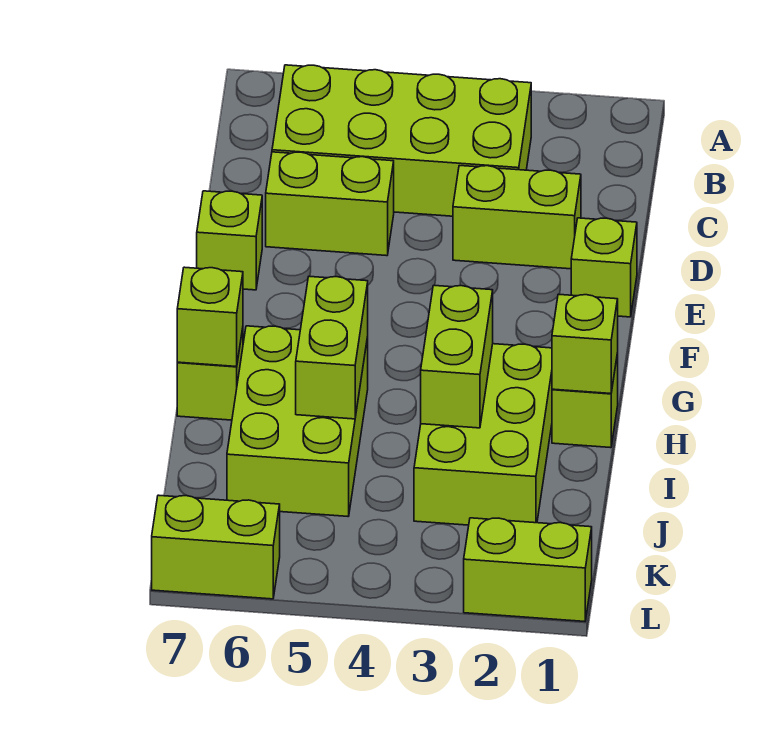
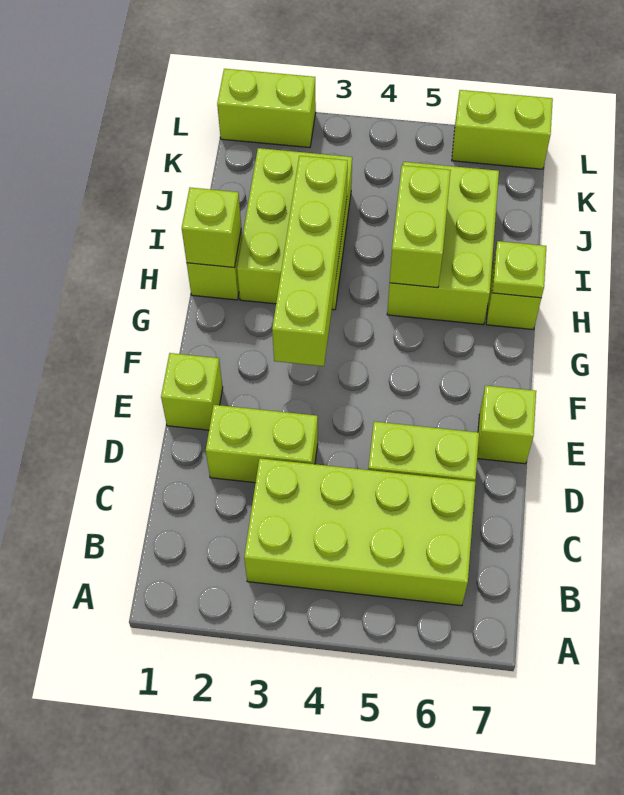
lime 1x2 brick [421,285,493,428] -> lime 1x4 brick [272,156,348,366]
lime 1x1 brick [177,267,243,367] -> lime 1x1 plate [492,241,546,298]

